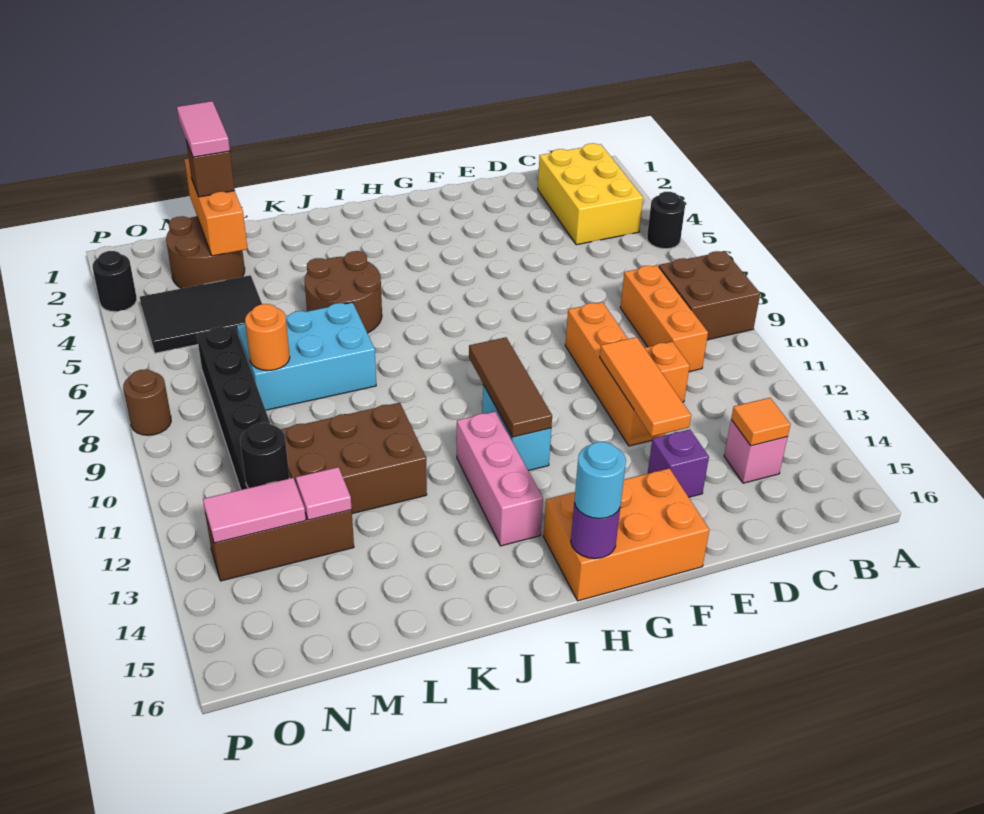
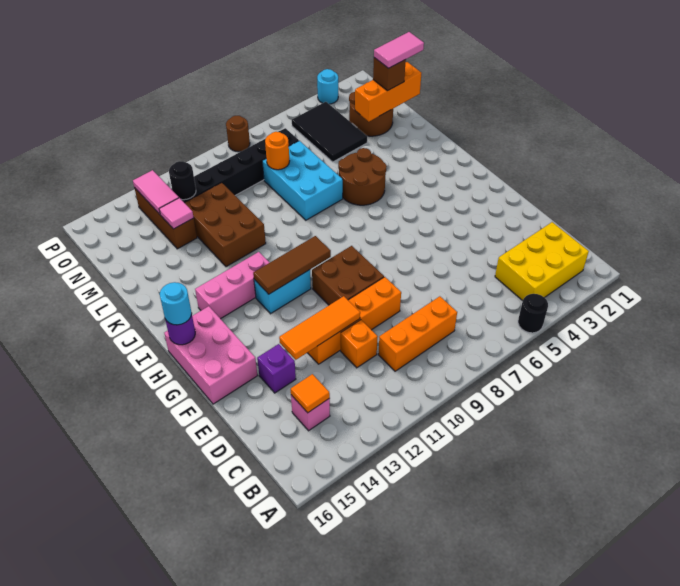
brown 2x2 brick [659,251,760,340] -> brown 2x2 brick moved to [312,246,384,305]
orange 2x3 brick [543,468,709,601] -> pink 2x3 brick [164,306,257,404]
black 1x1 round brick [92,251,137,312] -> cyan 1x1 round brick [317,69,338,104]

